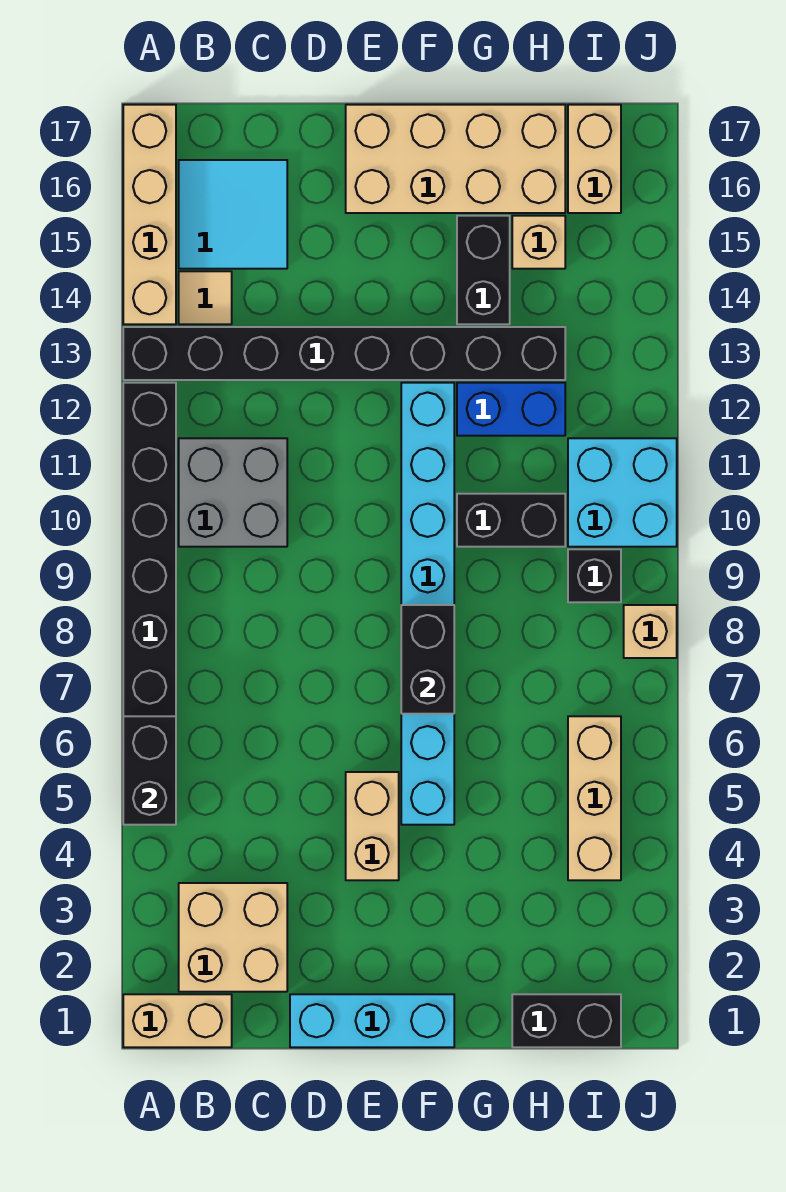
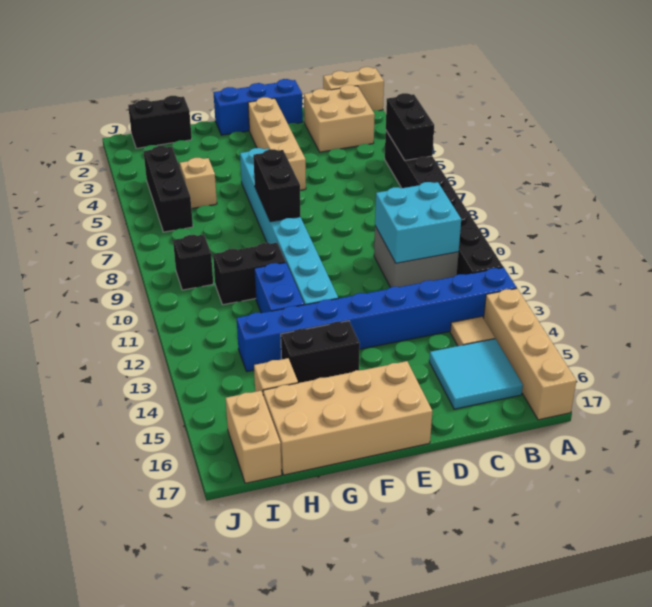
black 1x8 brick [123,327,565,380] -> blue 1x8 brick [237,268,517,372]
cyan 1x3 brick [290,994,454,1047] -> blue 1x3 brick [213,79,303,135]
tan 1x2 brick [346,772,399,880] -> tan 1x4 brick [248,97,306,190]
blue 1x2 brick [457,383,565,436] -> blue 1x2 brick turned to [254,263,304,313]
black 1x2 brick [457,216,510,324] -> black 1x2 brick turned to [281,321,360,383]
tan 1x3 brick [568,716,621,880] -> black 1x3 brick [143,146,193,232]
cyan 2x2 brick [568,438,677,547] -> cyan 2x2 brick moved to [375,182,461,263]
tan 1x1 brick [624,605,677,658] -> tan 1x1 brick moved to [180,158,217,209]

